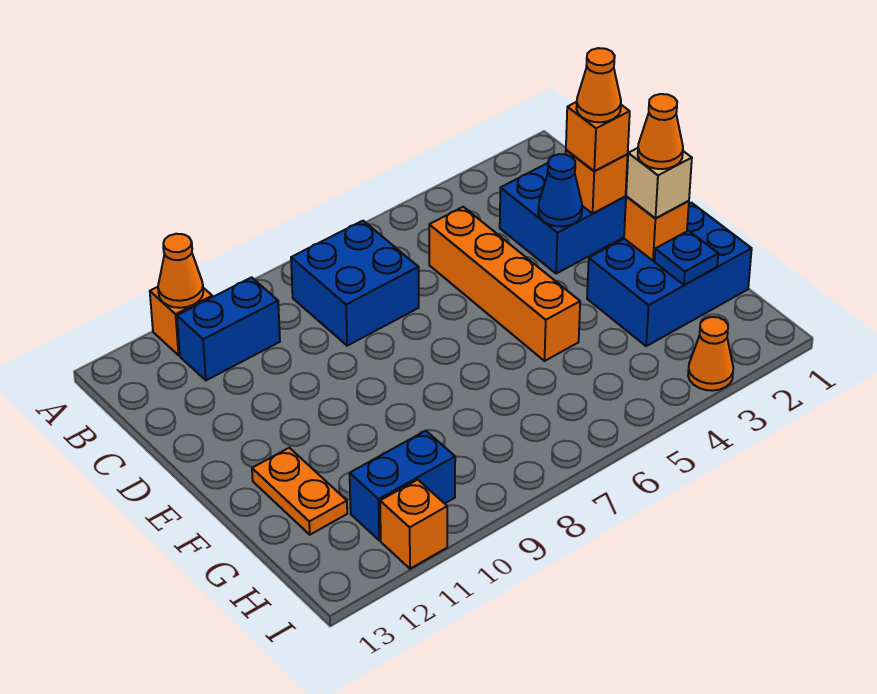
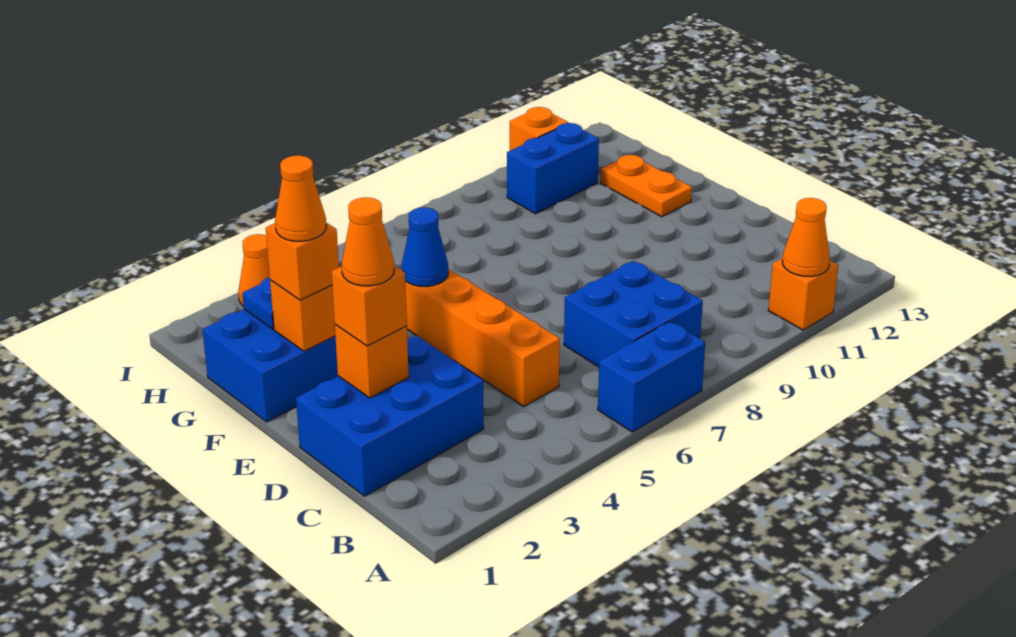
blue 1x2 brick [177,277,280,380] -> blue 1x2 brick moved to [598,321,705,432]
blue 1x1 cone [538,154,582,227] -> blue 1x1 cone moved to [402,207,448,287]
tan 1x1 brick [626,148,692,218] -> orange 1x1 brick [266,223,339,300]

